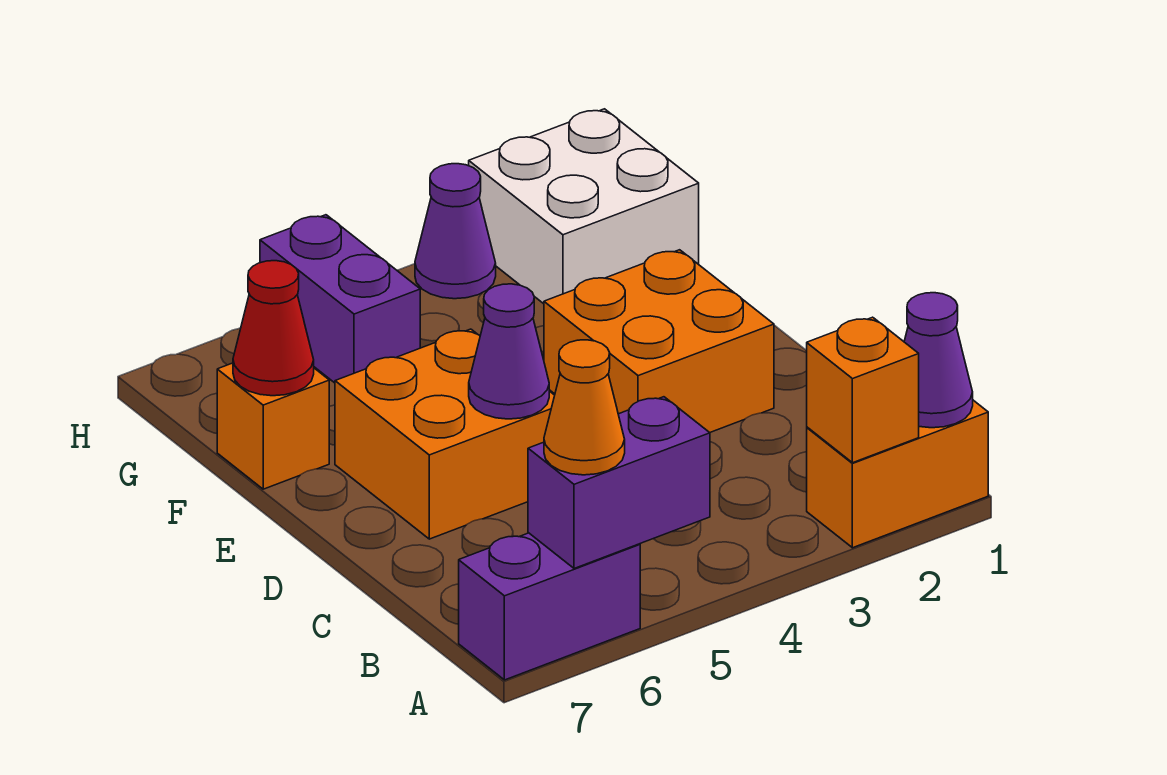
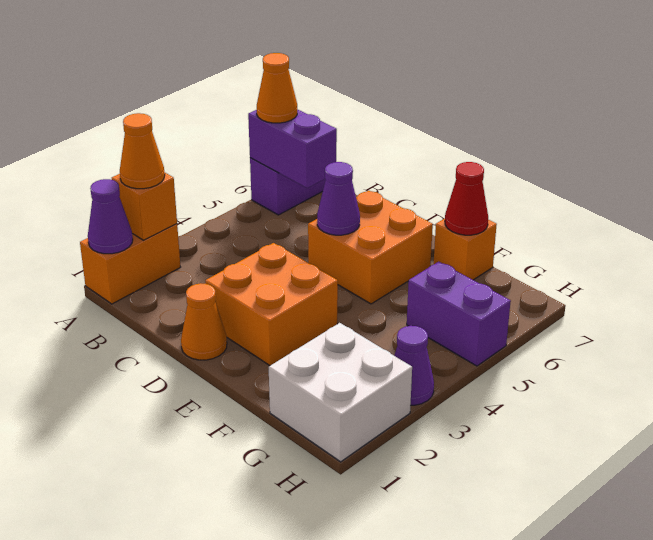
none -> orange 1x1 cone [120,113,165,189]
purple 1x2 brick [528,397,710,569] -> purple 1x2 brick turned to [248,109,337,188]
none -> orange 1x1 cone [181,283,227,360]

